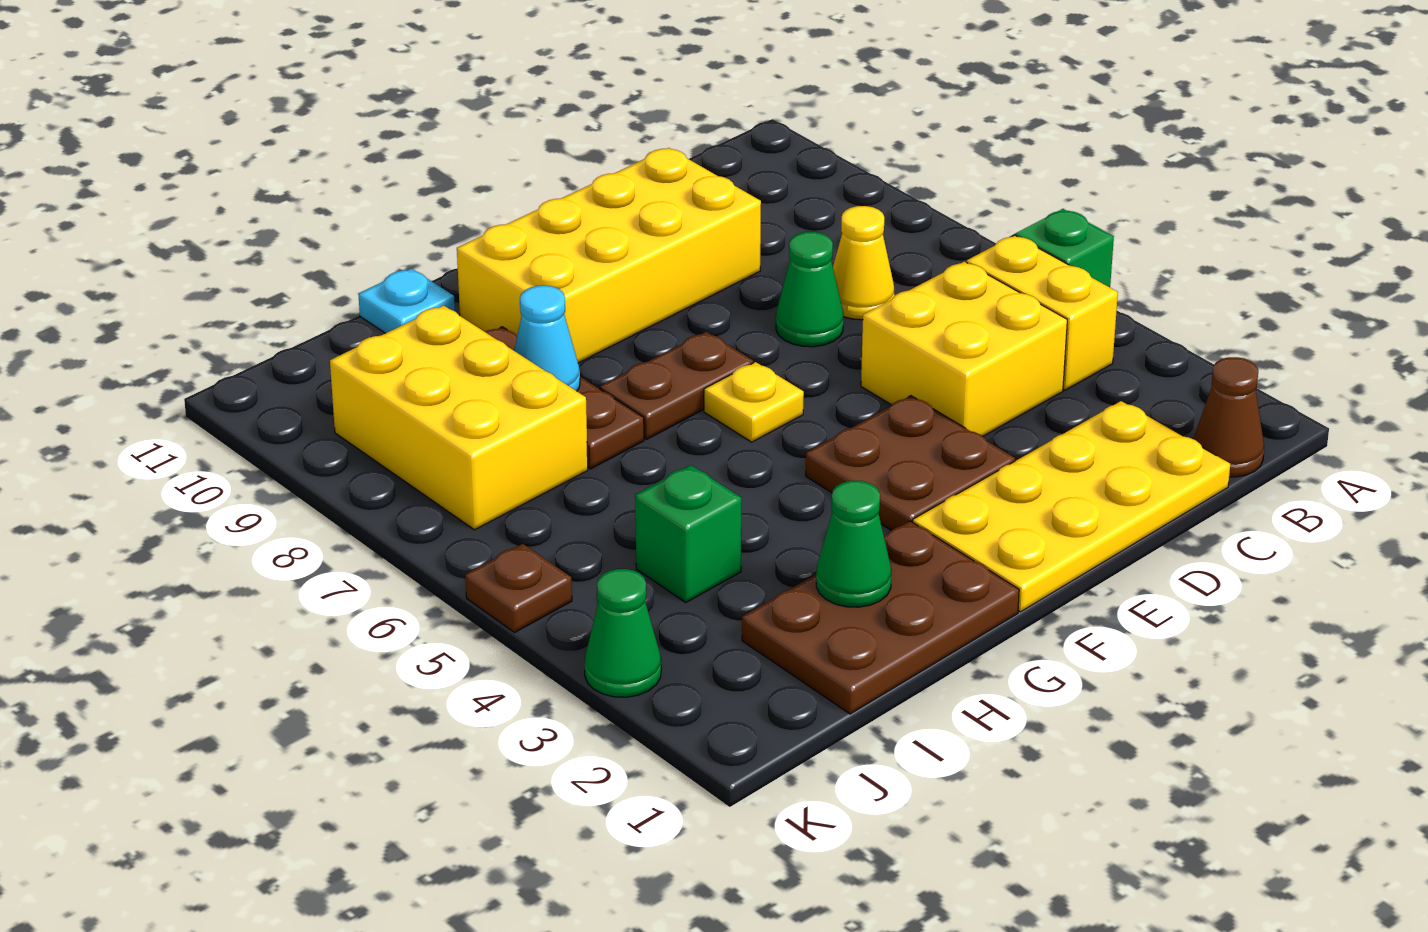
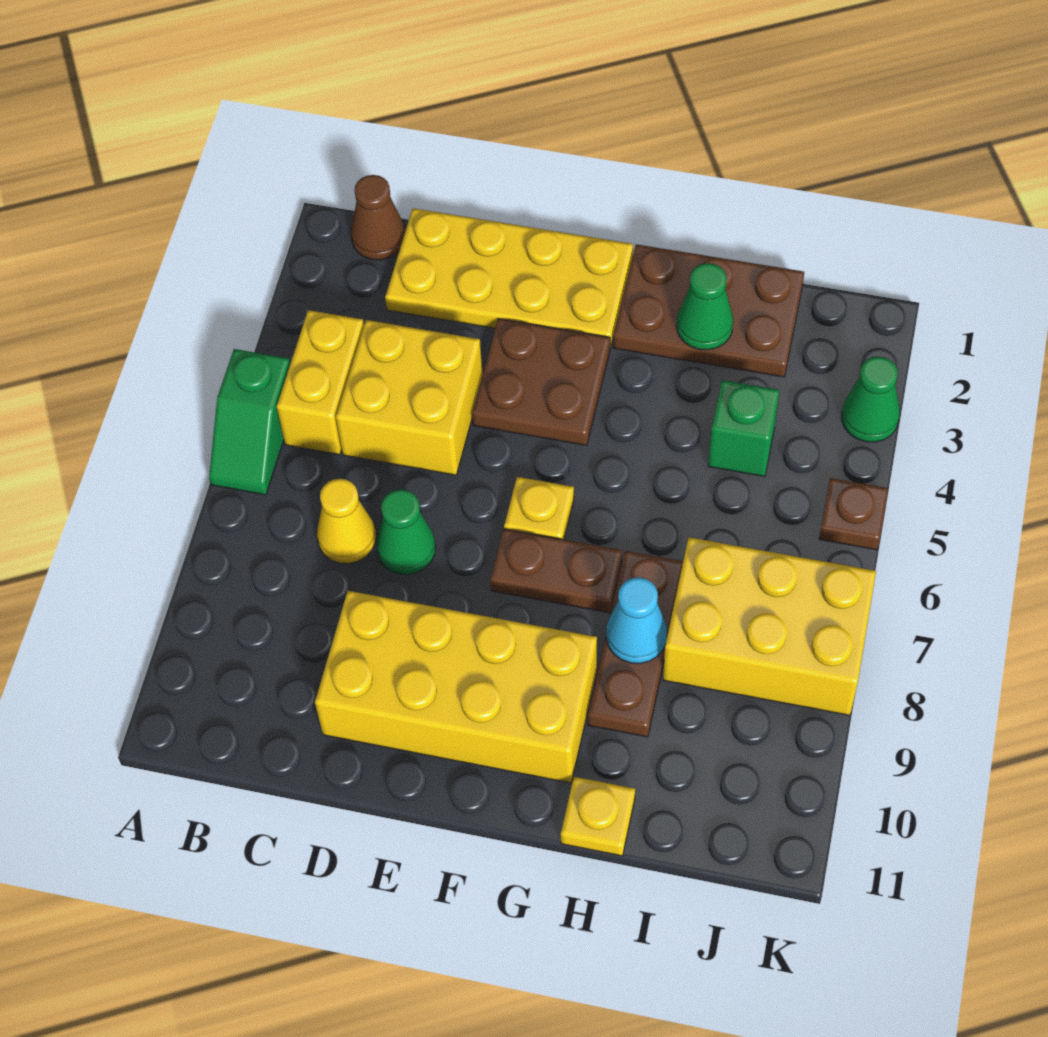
cyan 1x1 plate [358,268,455,333] -> yellow 1x1 plate [561,777,635,856]
yellow 2x3 brick [330,305,588,530] -> yellow 2x3 brick turned to [663,537,876,715]

